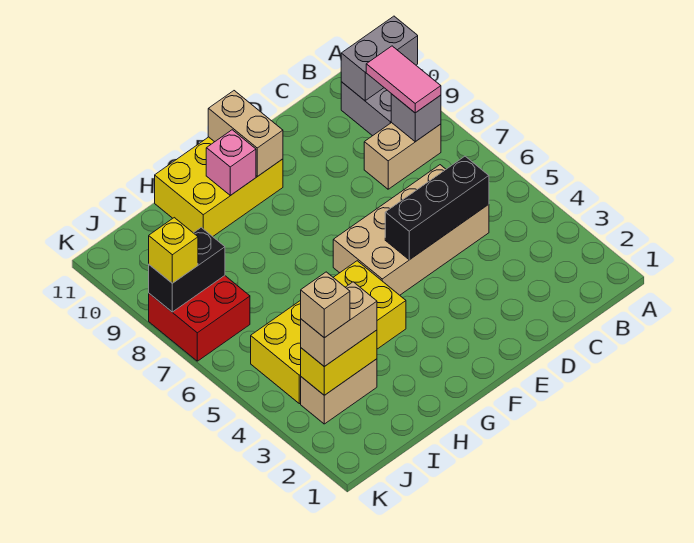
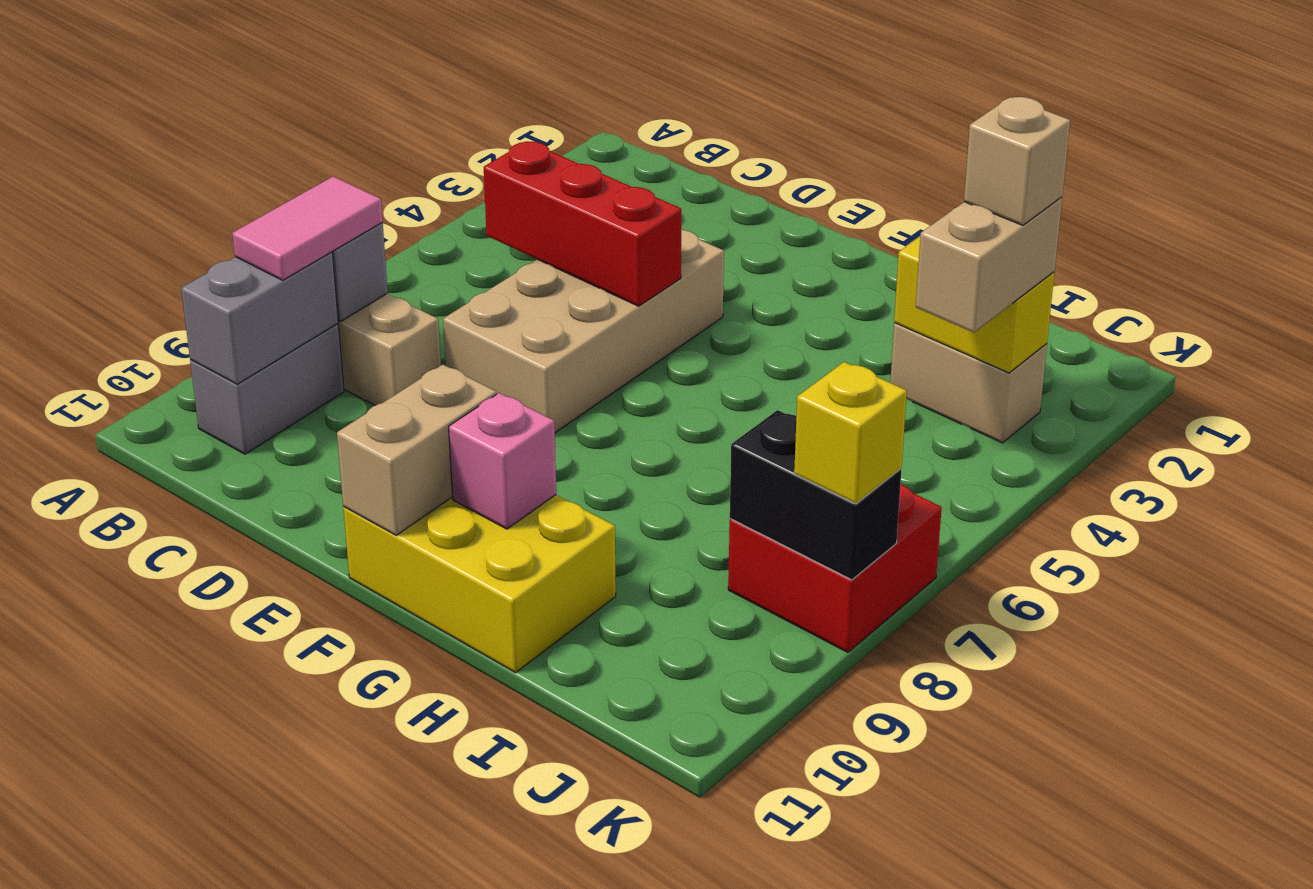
grey 1x2 brick [341,16,418,101] -> grey 1x2 brick turned to [181,252,338,384]
tan 2x4 brick [333,165,489,295] -> tan 2x4 brick turned to [443,230,724,433]
black 1x3 brick [385,156,489,260] -> red 1x3 brick [484,141,681,306]
yellow 2x4 brick [251,261,406,404] -> none
tan 1x2 brick [301,282,377,367] -> tan 1x2 brick turned to [916,197,1062,333]

